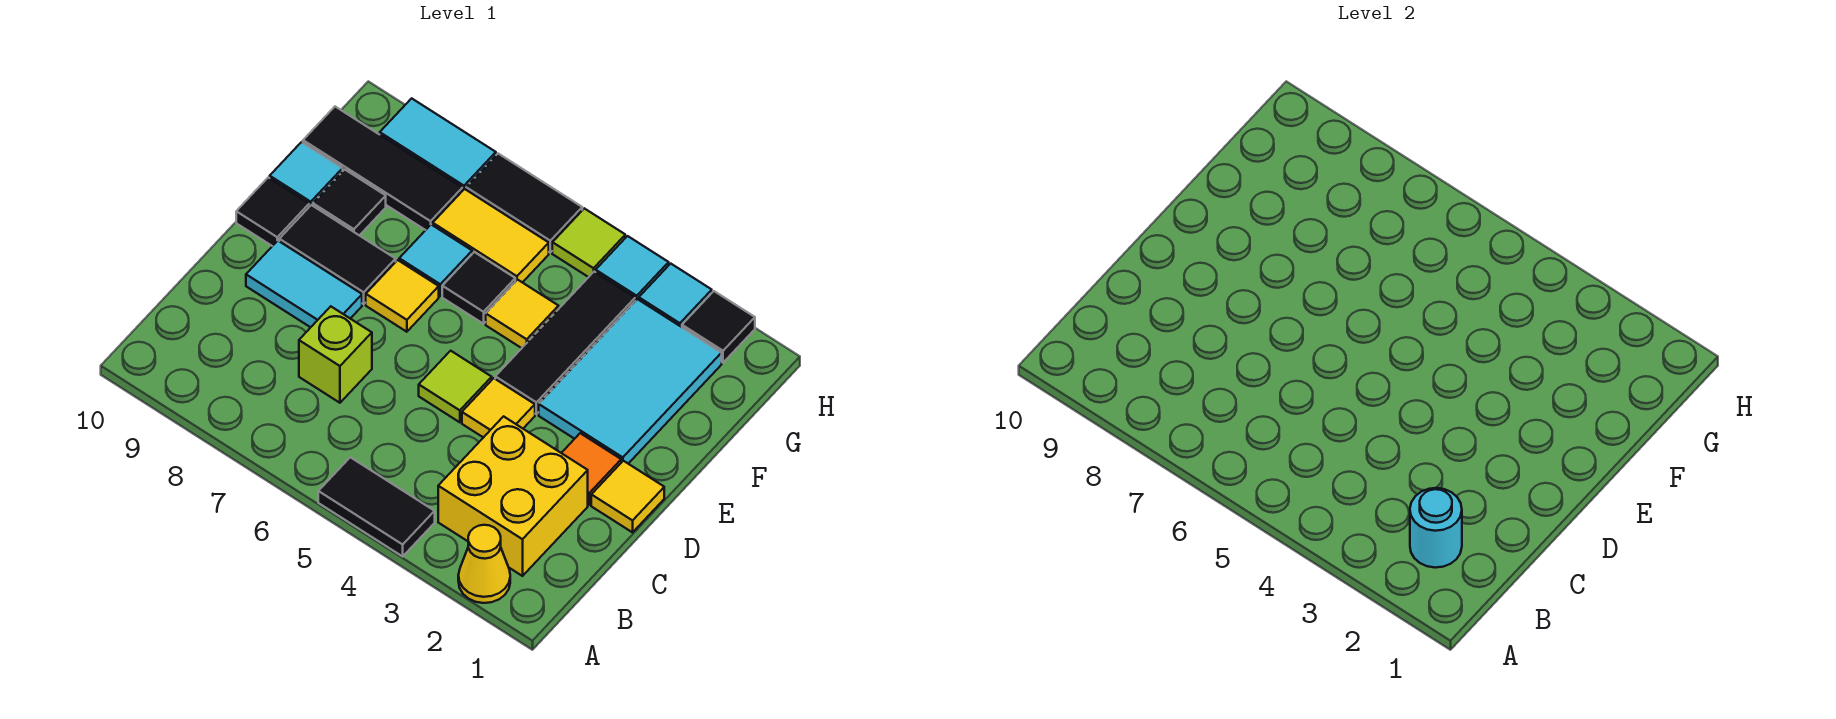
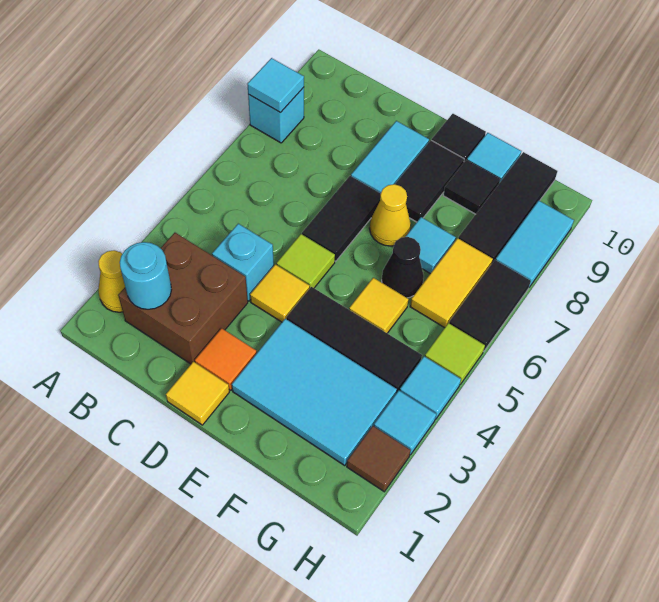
black 1x2 tile [318,457,435,556] -> black 1x2 tile moved to [302,176,381,261]
none -> cyan 1x1 brick [248,87,304,143]
none -> cyan 1x1 tile [248,58,304,113]
yellow 2x2 brick [438,416,588,576] -> brown 2x2 brick [118,233,248,364]
none -> cyan 1x1 brick [212,224,274,301]
lime 1x1 brick [299,307,372,403] -> none
yellow 1x1 tile [366,260,439,332] -> yellow 1x1 cone [370,184,411,246]
black 1x1 tile [442,252,515,324] -> black 1x1 cone [382,237,424,298]
black 1x1 tile [682,291,755,363] -> brown 1x1 tile [347,426,411,492]

